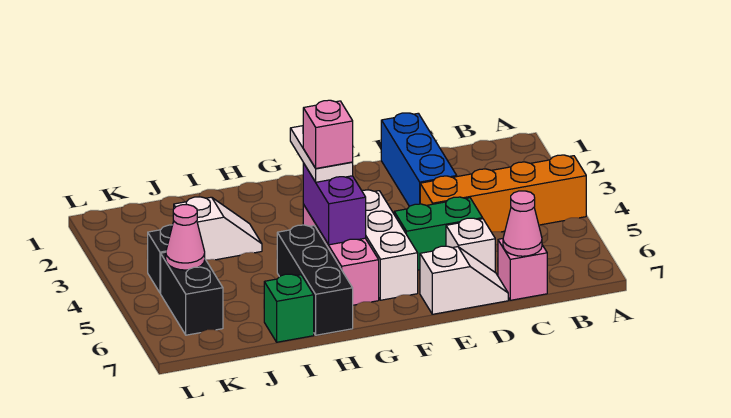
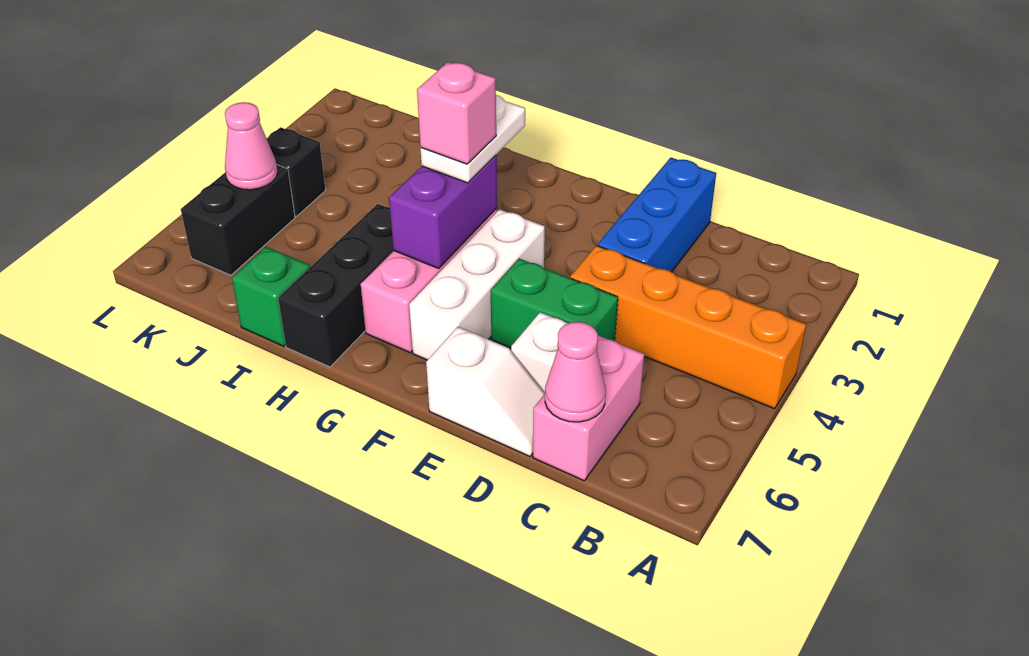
pink 1x1 brick [498,239,547,300] -> pink 1x2 brick [533,335,644,481]
white 1x2 slope [174,197,262,260] -> none

